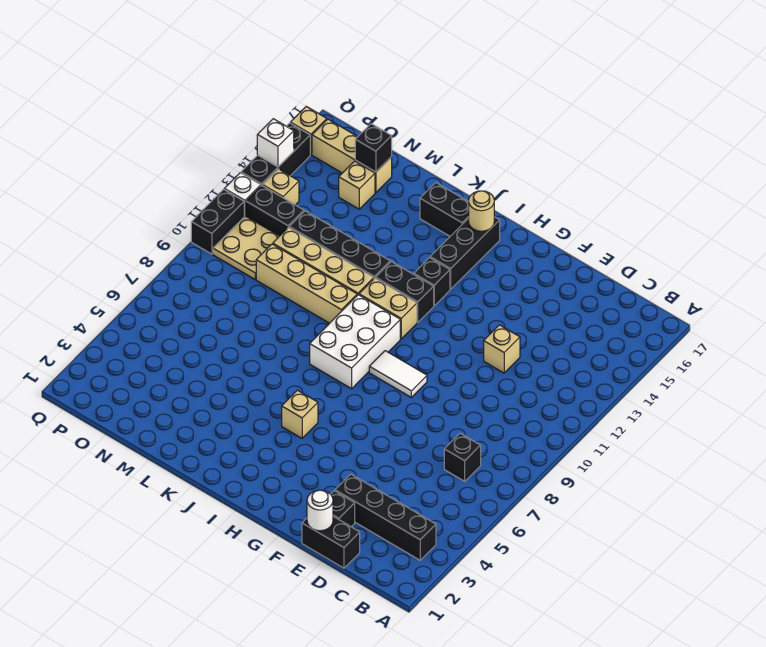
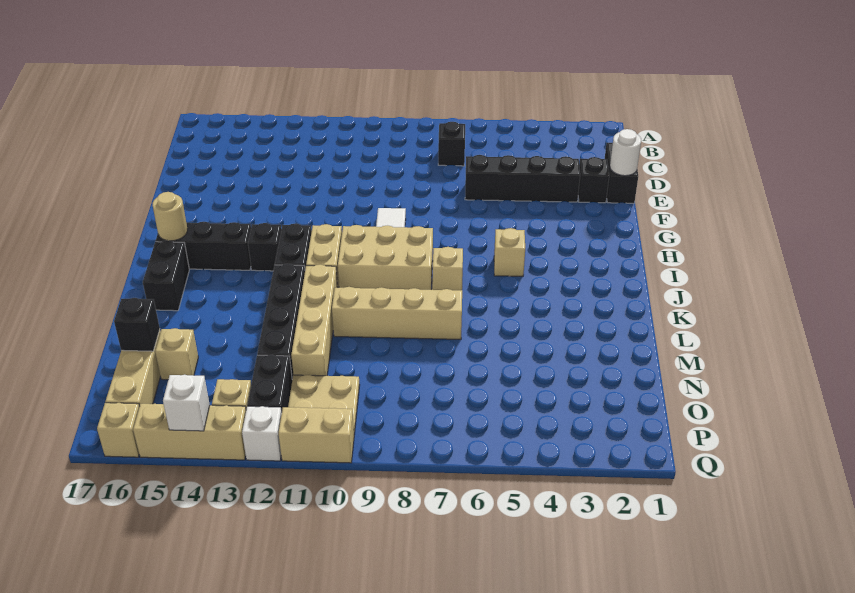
black 1x4 brick [335,474,436,560] -> black 1x4 brick turned to [465,155,580,202]
tan 1x1 brick [484,325,520,373] -> tan 1x1 brick moved to [432,247,463,290]
white 2x3 brick [310,295,400,389] -> tan 2x3 brick [338,225,433,290]
tan 1x4 brick [256,244,357,323] -> tan 1x4 brick turned to [332,287,462,340]
black 1x2 brick [191,189,244,254] -> tan 1x2 brick [279,407,354,463]
black 1x3 brick [241,123,310,186] -> tan 1x3 brick [133,404,246,460]

